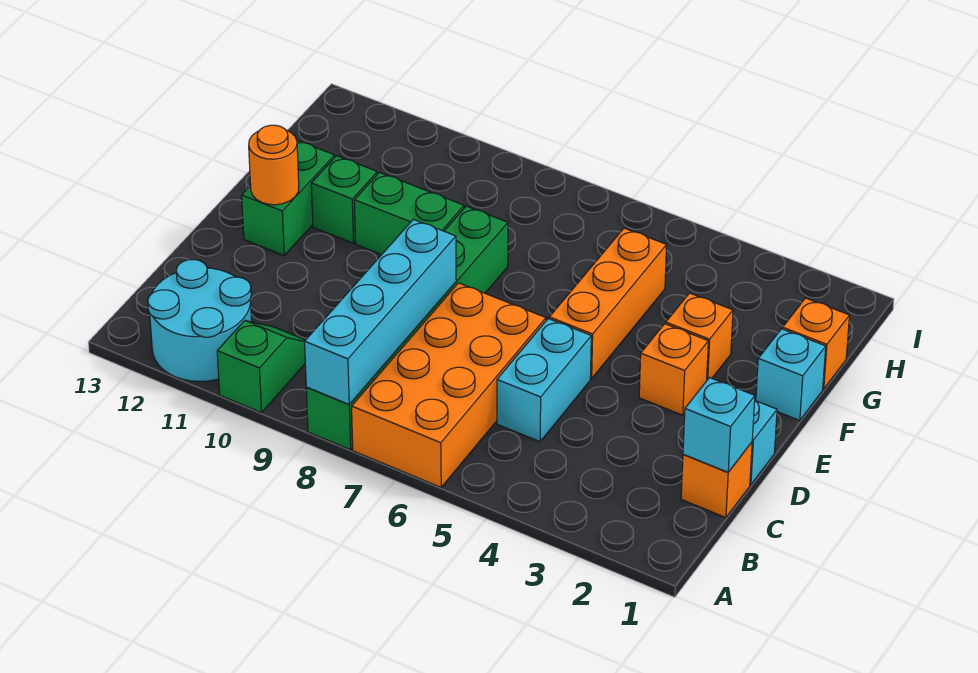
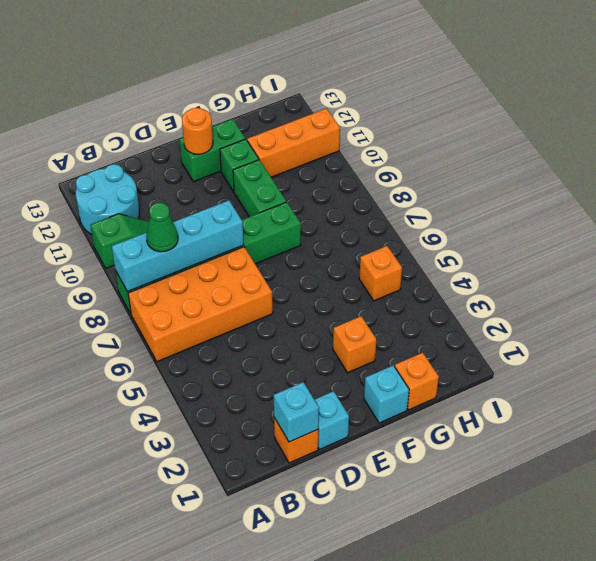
none -> green 1x1 cone [146,203,178,252]
cyan 1x2 brick [497,319,591,442] -> none
orange 1x1 brick [639,324,708,415] -> orange 1x1 brick moved to [359,246,402,301]
orange 1x3 brick [549,228,667,379] -> orange 1x3 brick moved to [247,109,340,177]

